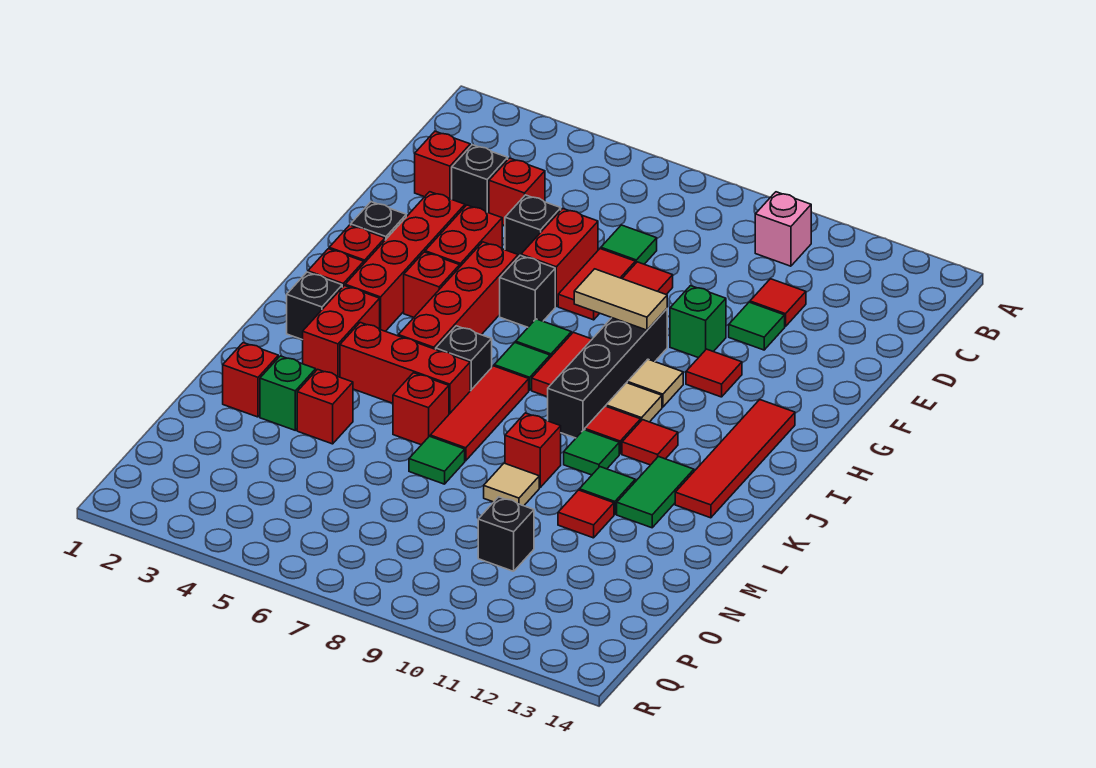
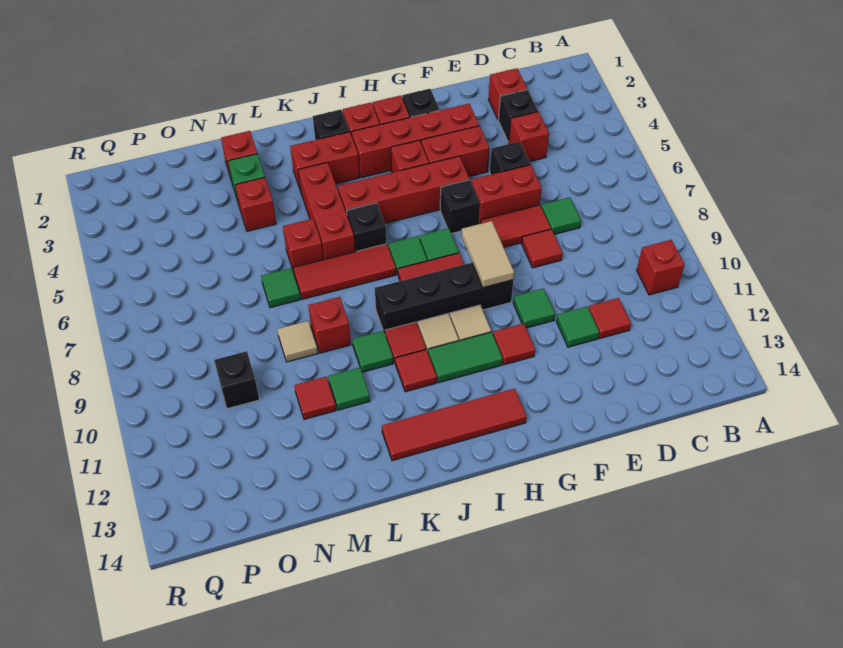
pink 1x1 brick [755,192,811,266] -> red 1x1 brick [637,240,684,295]
green 1x1 brick [670,286,726,358] -> green 1x1 tile [513,288,555,328]
green 1x2 tile [617,457,694,528] -> green 1x2 tile moved to [428,332,503,383]

